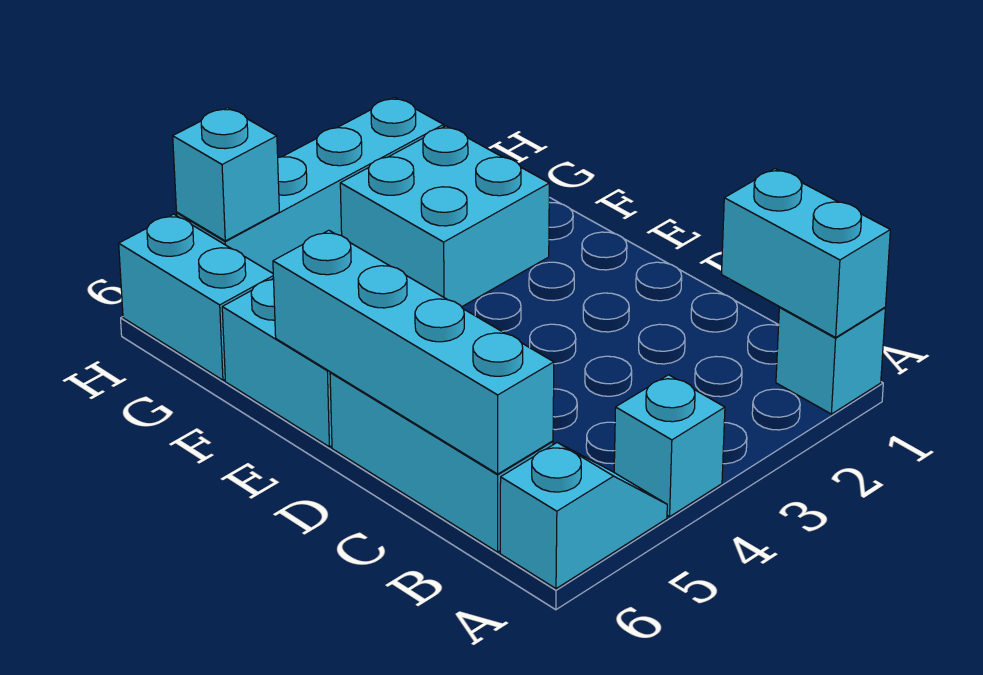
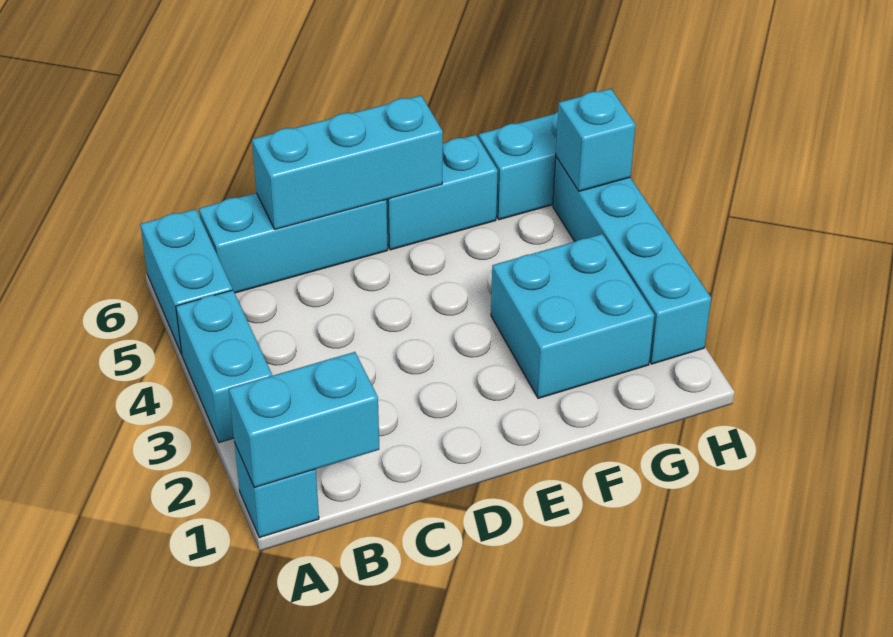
cyan 1x1 brick [614,375,725,517] -> cyan 1x2 brick [176,290,272,442]
cyan 1x2 slope [500,443,667,589] -> cyan 1x2 brick [140,209,232,354]
cyan 1x4 brick [273,230,554,474] -> cyan 1x3 brick [252,96,443,229]

